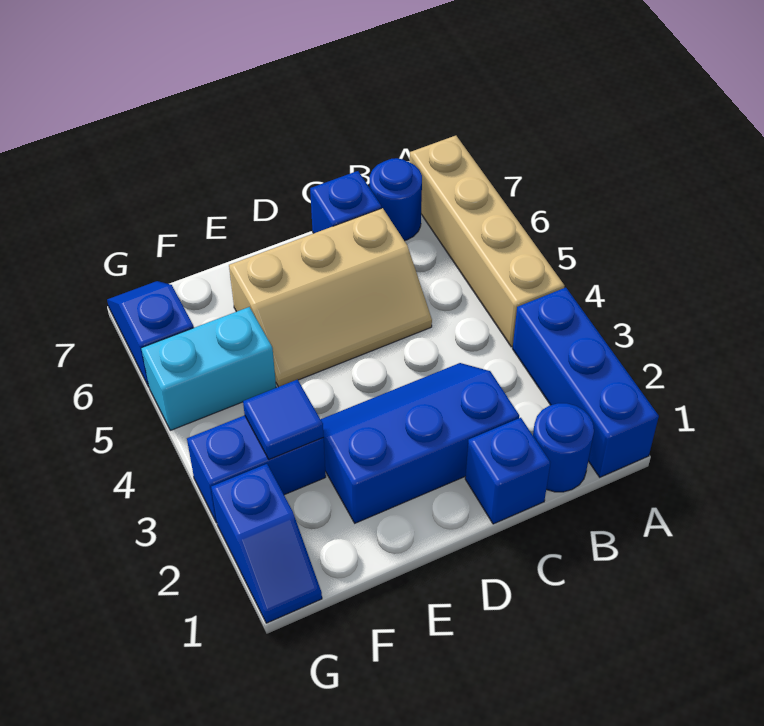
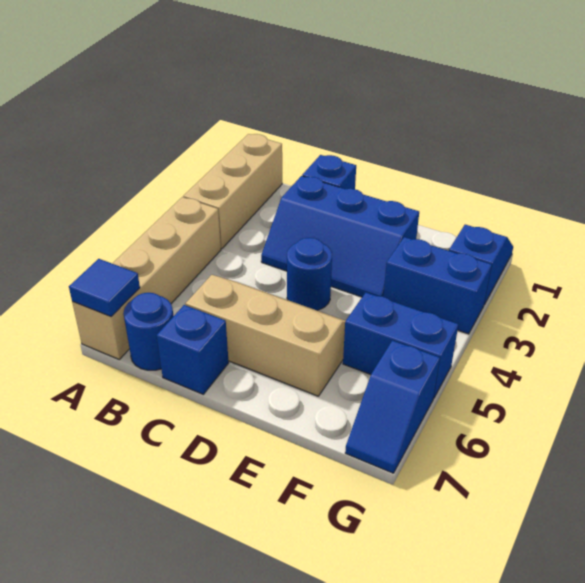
blue 1x3 brick [513,288,659,477] -> tan 1x3 brick [183,134,282,249]
blue 1x1 round brick [533,403,594,492] -> blue 1x1 round brick moved to [287,238,332,310]
blue 1x1 tile [243,380,324,459] -> blue 1x1 tile moved to [69,259,140,316]
cyan 1x2 brick [141,307,276,430] -> blue 1x2 brick [343,293,458,397]

